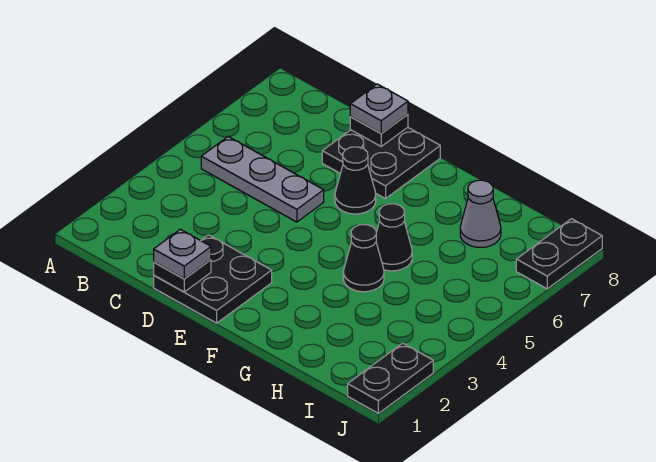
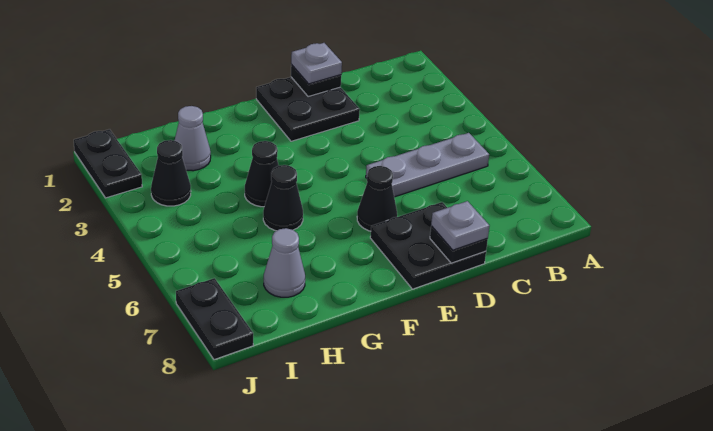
none -> grey 1x1 cone [174,106,211,171]
none -> black 1x1 cone [151,140,191,206]

